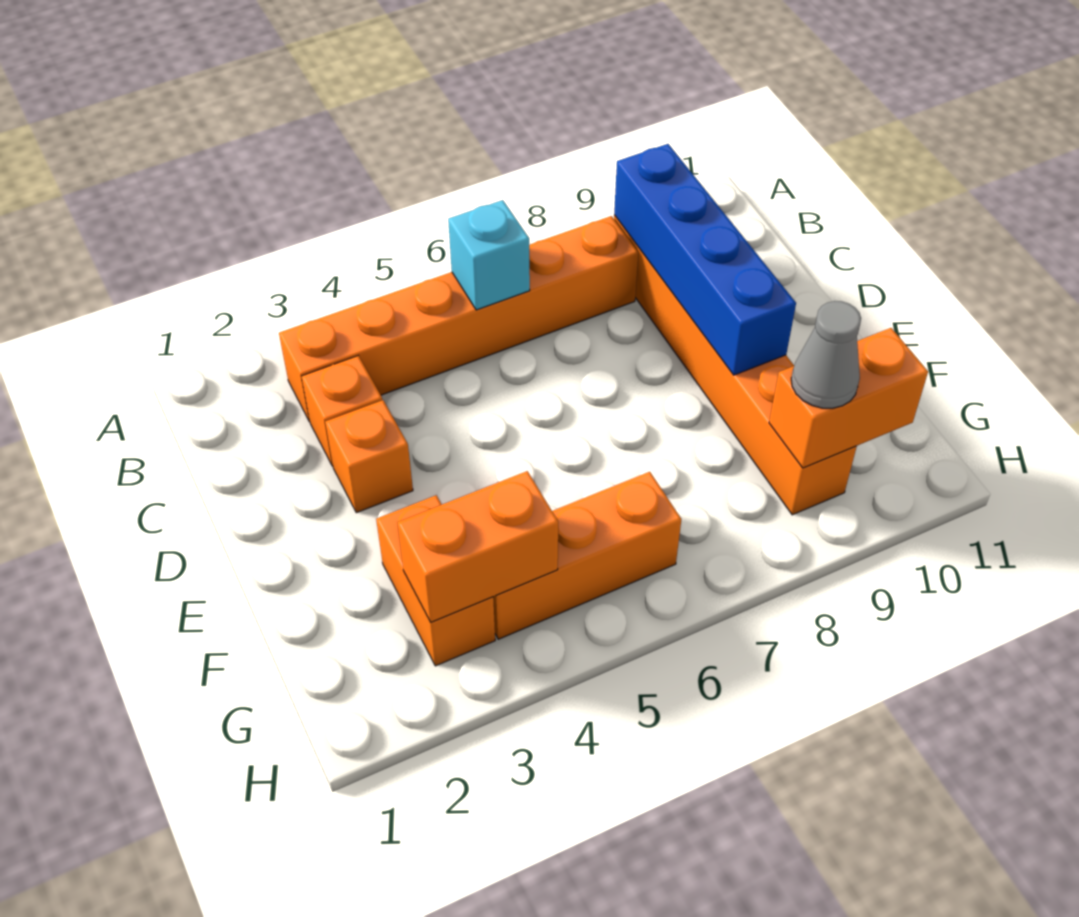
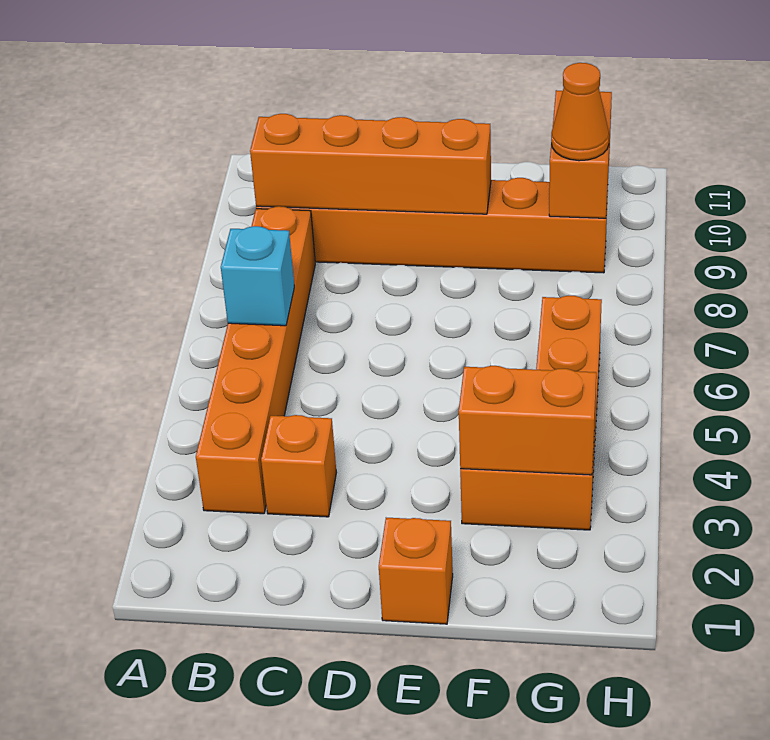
blue 1x4 brick [614,144,796,375] -> orange 1x4 brick [250,114,491,214]
orange 1x1 brick [325,400,413,513] -> orange 1x1 brick moved to [379,518,453,624]
orange 1x2 brick [397,471,558,622] -> orange 1x2 brick turned to [459,366,596,475]
grey 1x1 cone [791,301,861,408] -> orange 1x1 cone [551,63,609,161]

